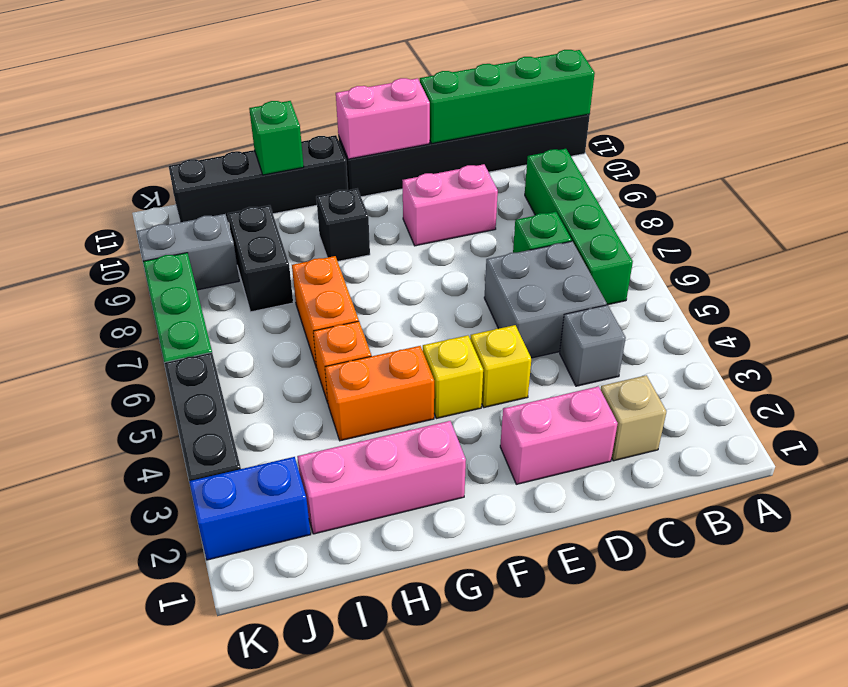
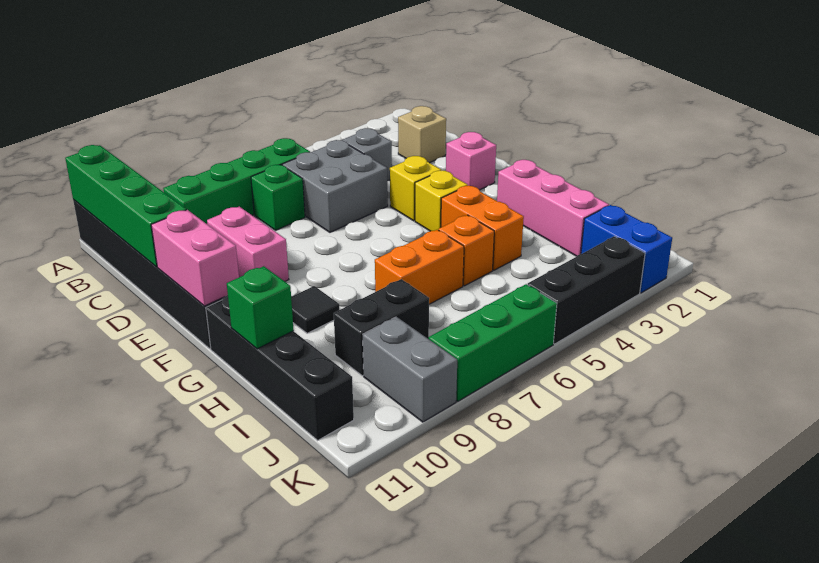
pink 1x2 brick [500,386,618,484] -> pink 1x1 brick [446,132,496,190]
black 1x1 brick [316,189,370,261] -> black 1x1 tile [291,286,339,333]

